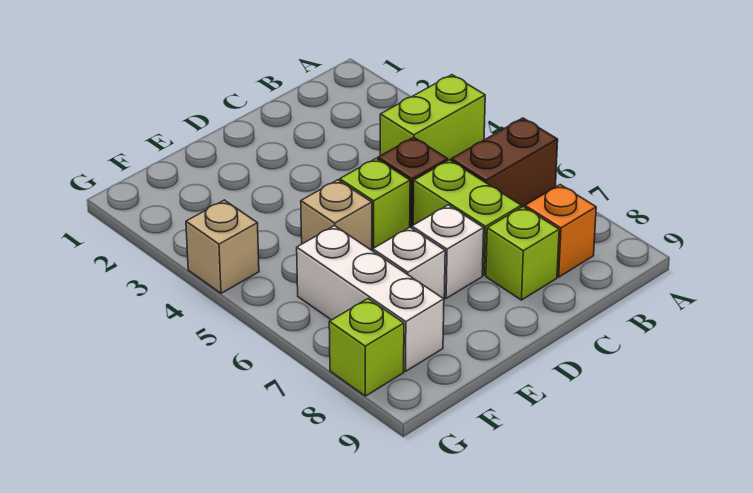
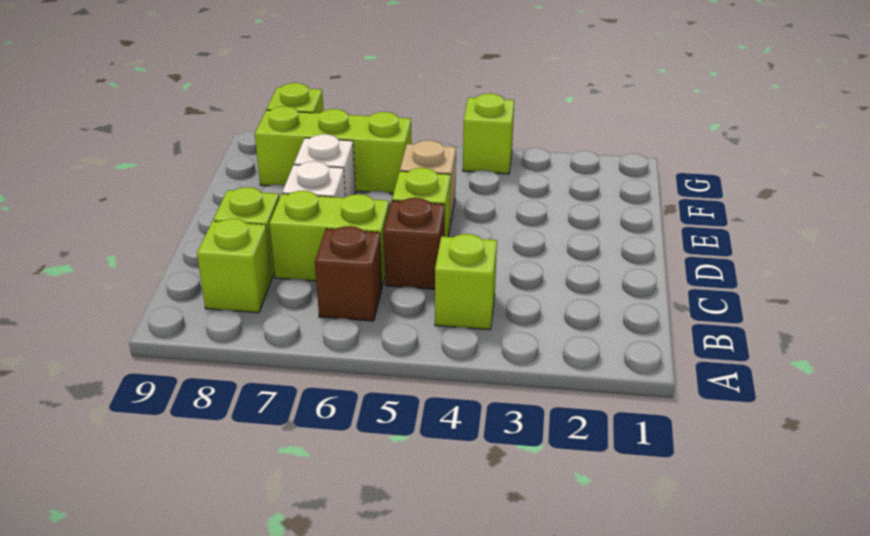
lime 1x2 brick [380,75,485,160] -> lime 1x1 brick [435,234,497,330]
brown 1x2 brick [451,118,558,207] -> brown 1x1 brick [315,226,382,321]
orange 1x1 brick [525,185,596,277] -> lime 1x1 brick [197,219,272,313]
white 1x3 brick [297,226,444,371] -> lime 1x3 brick [255,106,411,194]
tan 1x1 brick [186,200,259,293] -> lime 1x1 brick [463,94,514,174]

